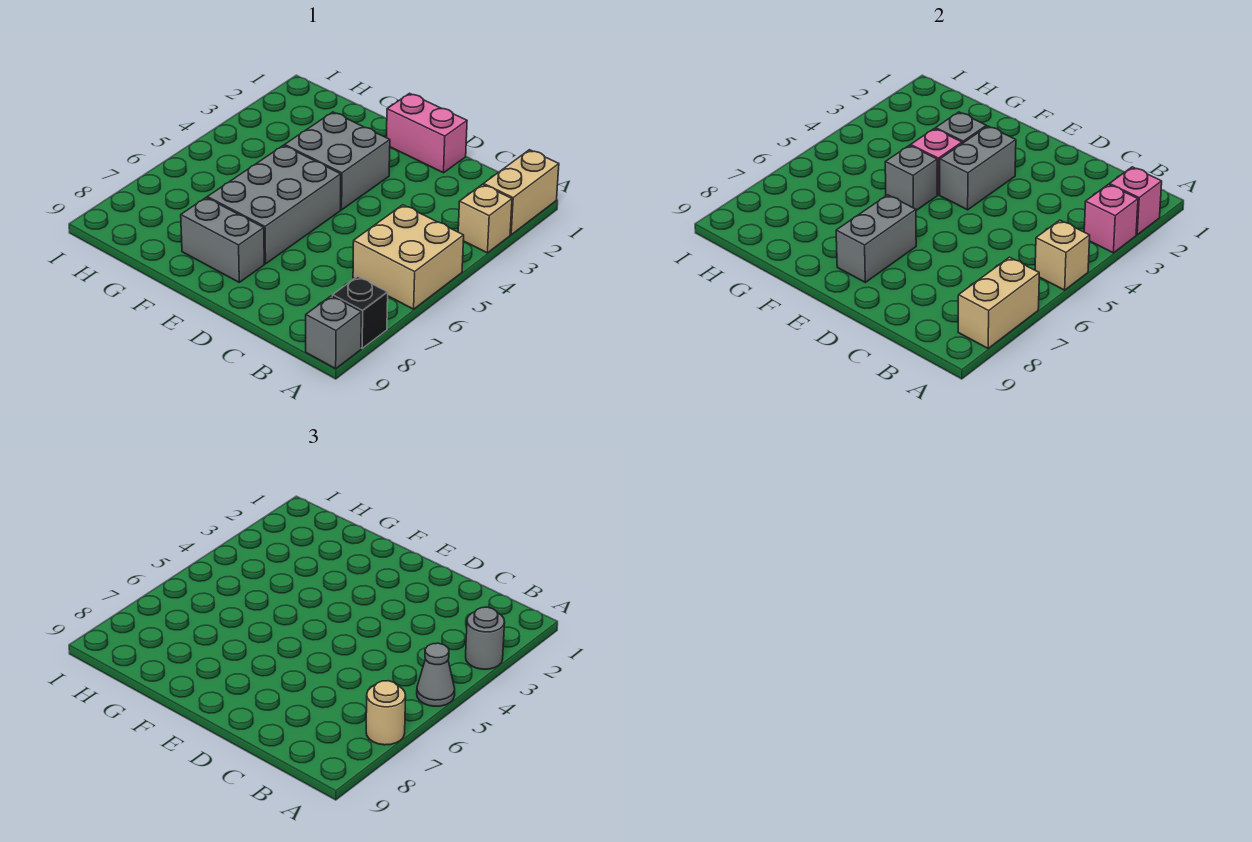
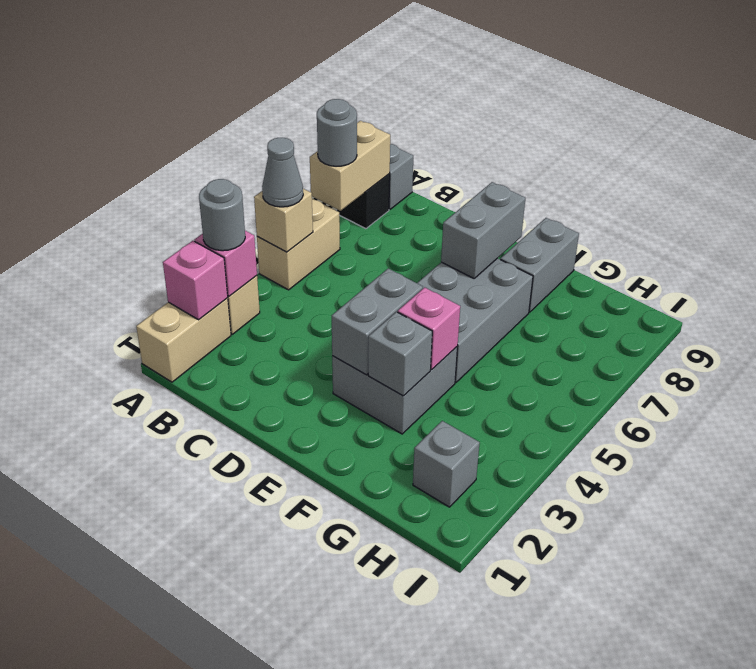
tan 2x2 brick [353,205,464,309] -> tan 1x2 brick [257,199,340,290]
tan 1x1 round brick [366,681,406,745] -> grey 1x1 round brick [317,99,357,166]
pink 1x2 brick [387,93,467,173] -> none
grey 1x2 brick [181,198,264,282] -> grey 1x2 brick turned to [500,218,579,312]
grey 1x1 brick [885,145,937,210] -> grey 1x1 brick moved to [413,421,480,507]

